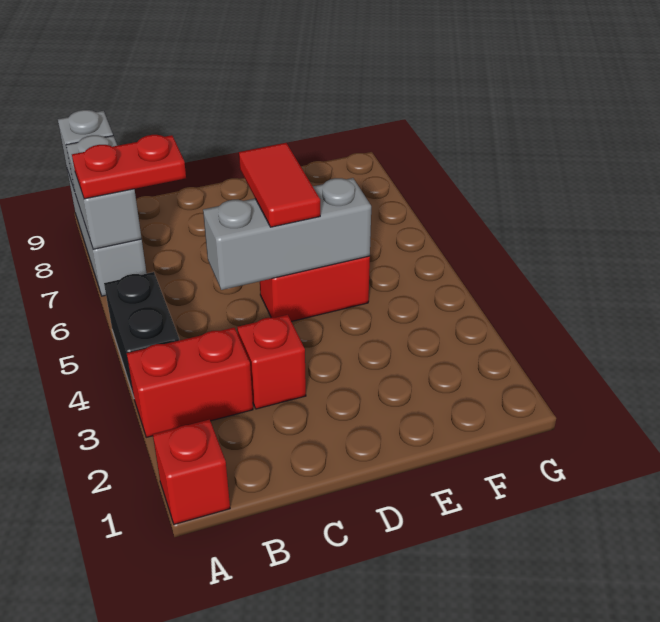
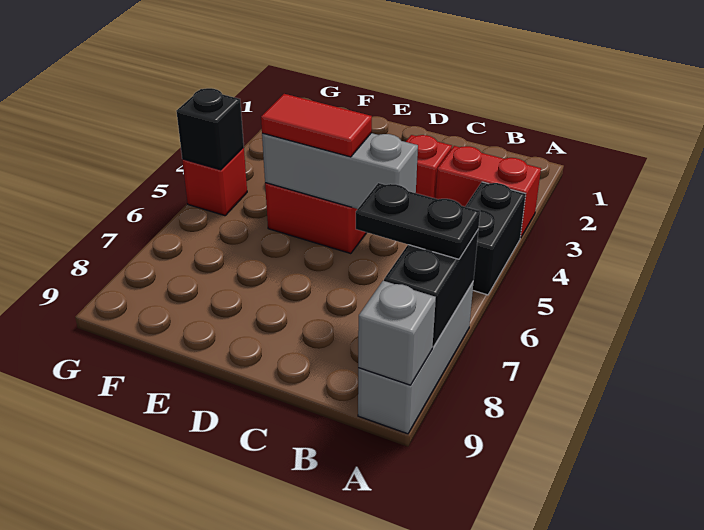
red 1x1 brick [153,420,230,524] -> red 1x1 brick moved to [182,147,247,216]
grey 1x2 brick [66,135,142,249] -> black 1x2 brick [384,230,478,347]
red 1x2 plate [72,135,186,199] -> black 1x2 plate [356,183,480,259]
red 1x2 tile [239,143,320,227] -> red 1x2 tile turned to [261,94,372,157]
none -> black 1x1 brick [176,88,244,170]

